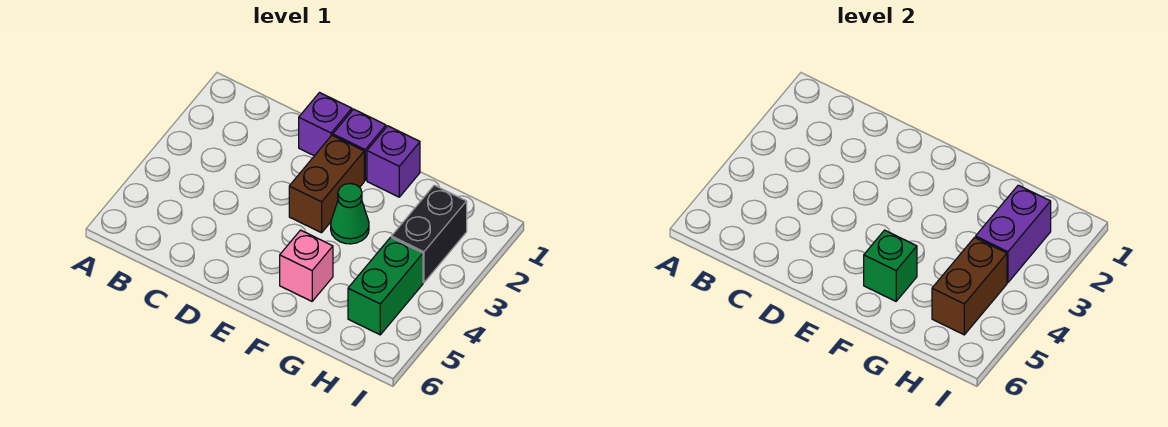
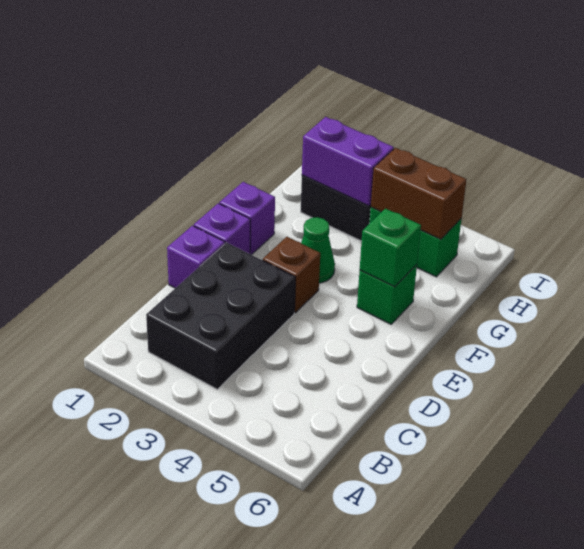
none -> black 2x3 brick [146,243,295,389]
brown 1x2 brick [289,135,364,233] -> brown 1x1 brick [263,237,320,313]
pink 1x1 brick [280,230,333,301] -> green 1x1 brick [357,265,417,324]

